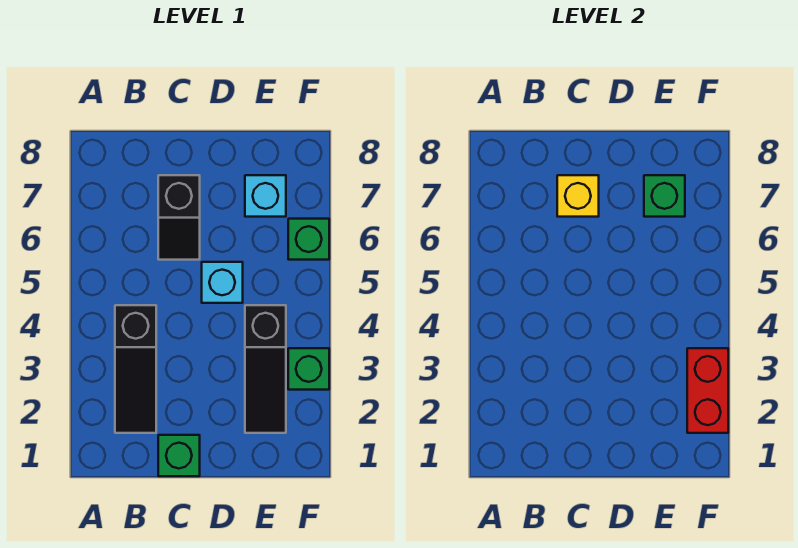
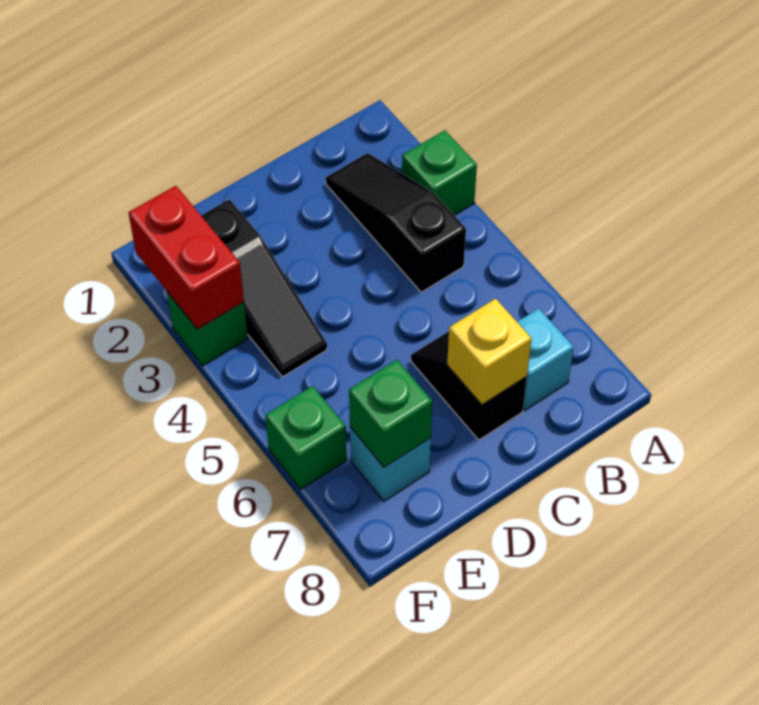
green 1x1 brick [158,435,200,476] -> green 1x1 brick moved to [402,130,477,215]
cyan 1x1 brick [202,262,243,303] -> cyan 1x1 brick moved to [517,308,574,410]
black 1x3 slope [245,305,286,433] -> black 1x3 slope turned to [201,199,327,377]

